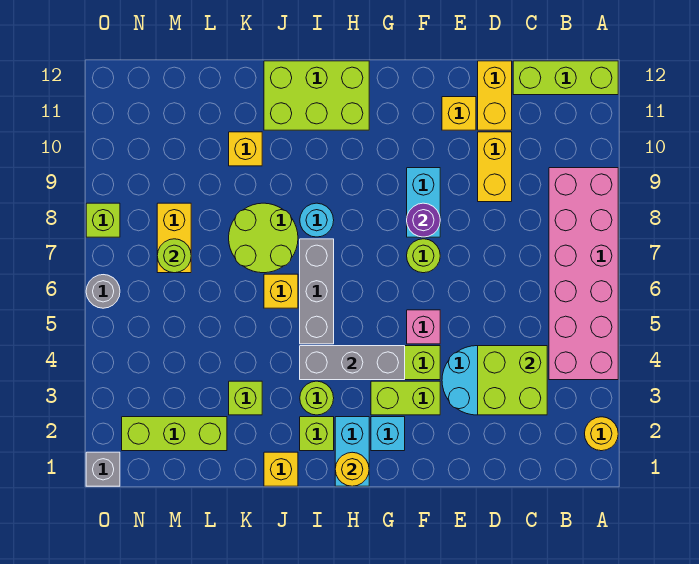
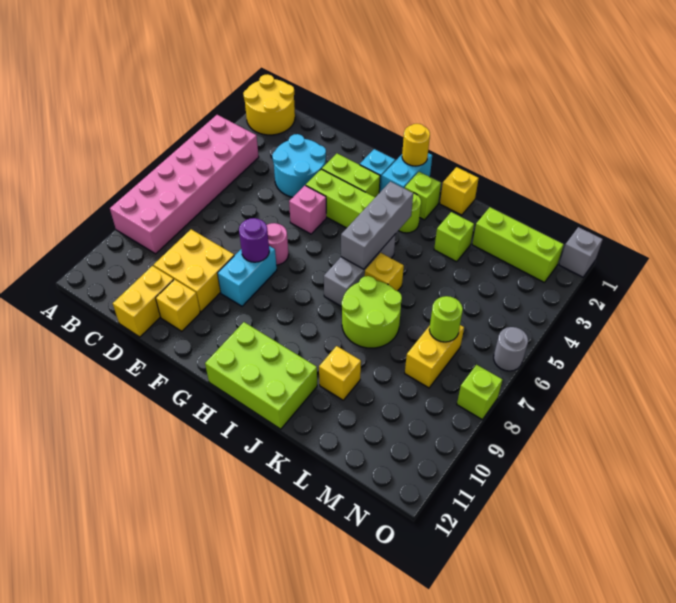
yellow 1x1 round brick [585,417,618,451] -> yellow 2x2 round brick [243,74,295,135]
lime 1x3 brick [513,61,618,95] -> none
lime 2x2 brick [478,346,547,415] -> none
yellow 1x2 brick [478,132,512,202] -> yellow 2x2 brick [154,229,234,312]
lime 1x1 round brick [407,239,440,273] -> pink 1x1 round brick [267,223,289,265]
grey 1x3 brick [300,346,405,380] -> grey 1x3 brick turned to [341,182,413,269]
cyan 1x1 round brick [300,203,334,237] -> none

